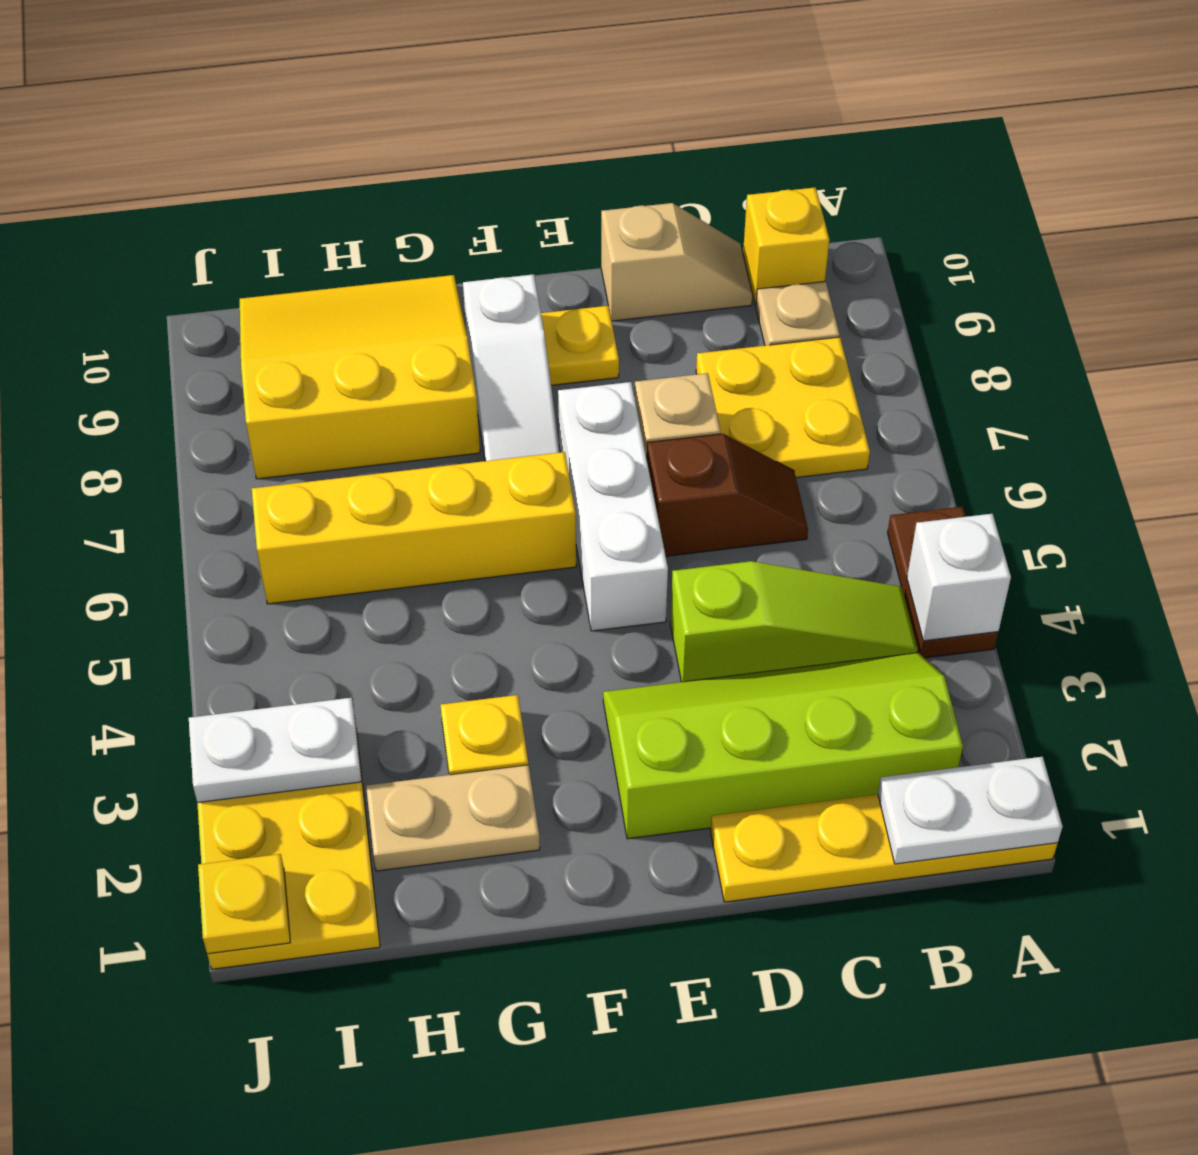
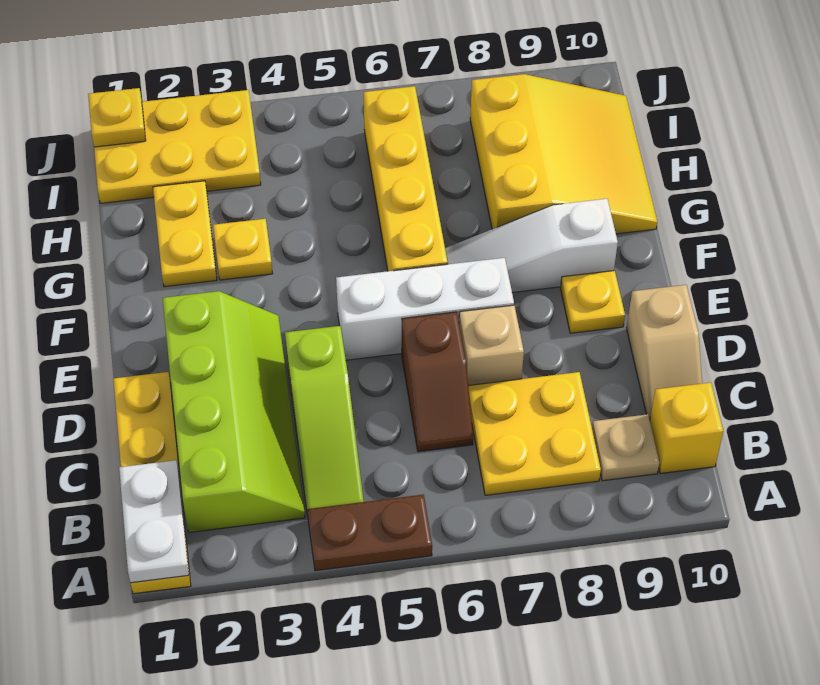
white 1x1 brick [907,514,1011,641] -> none
tan 1x2 plate [366,765,540,871] -> yellow 1x2 plate [153,181,217,287]
white 1x2 plate [189,698,362,803] -> none

